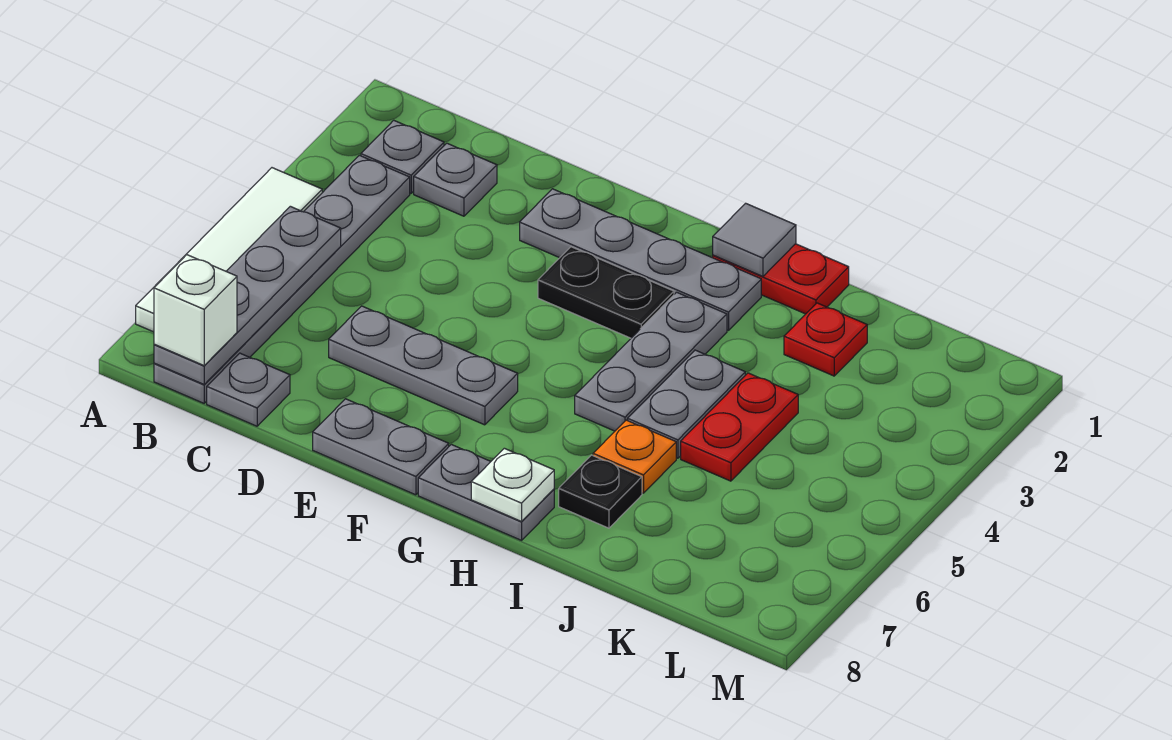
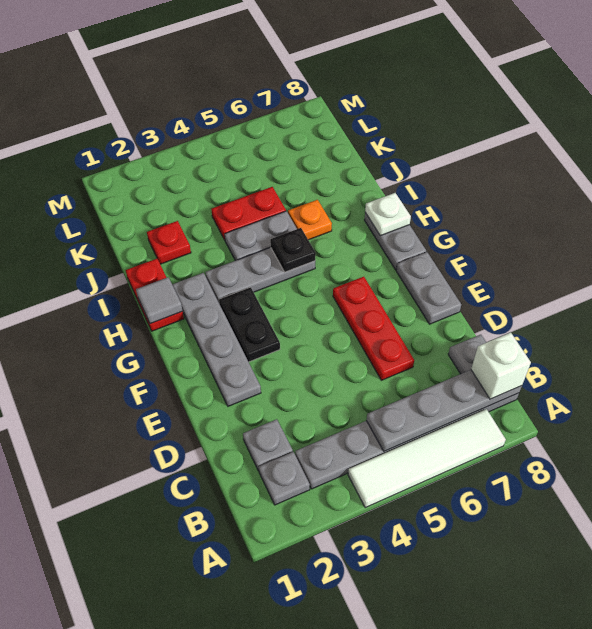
grey 1x3 plate [329,306,518,425] -> red 1x3 plate [333,277,414,380]
black 1x1 plate [559,455,642,528] -> black 1x1 plate moved to [270,228,316,272]

